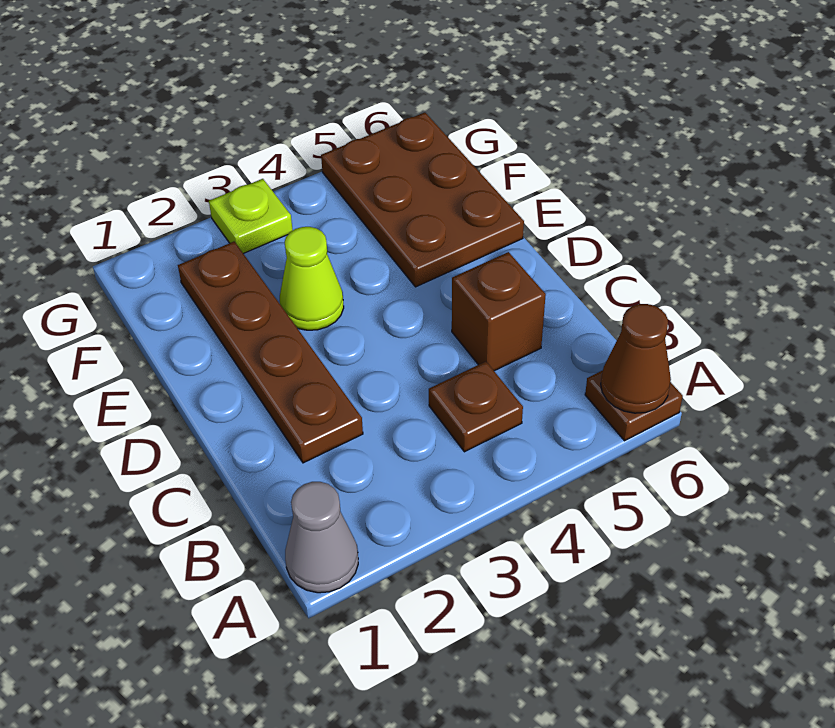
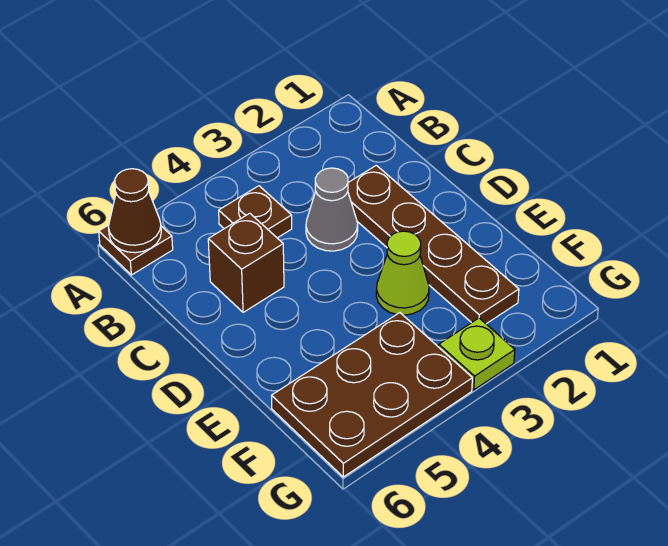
grey 1x1 cone [285,482,358,593] -> grey 1x1 cone moved to [306,168,358,251]
brown 2x3 plate [321,112,524,287] -> brown 2x3 plate turned to [272,313,472,477]

